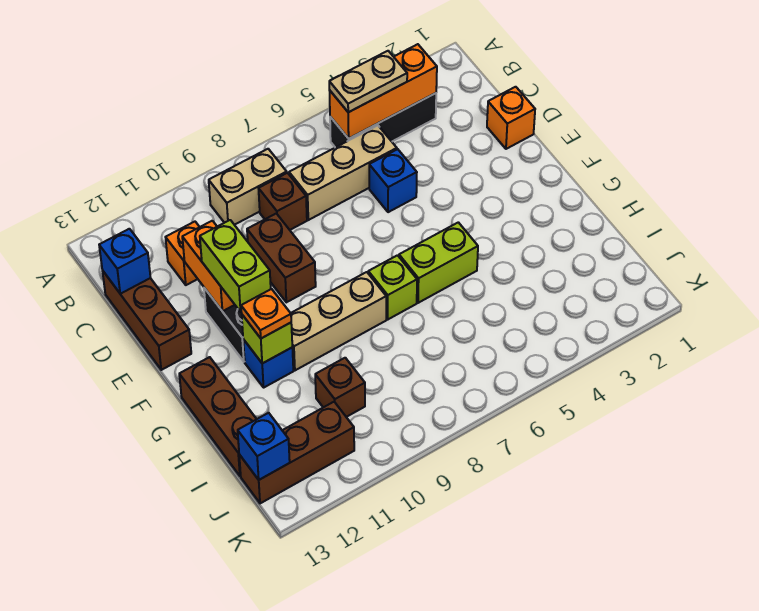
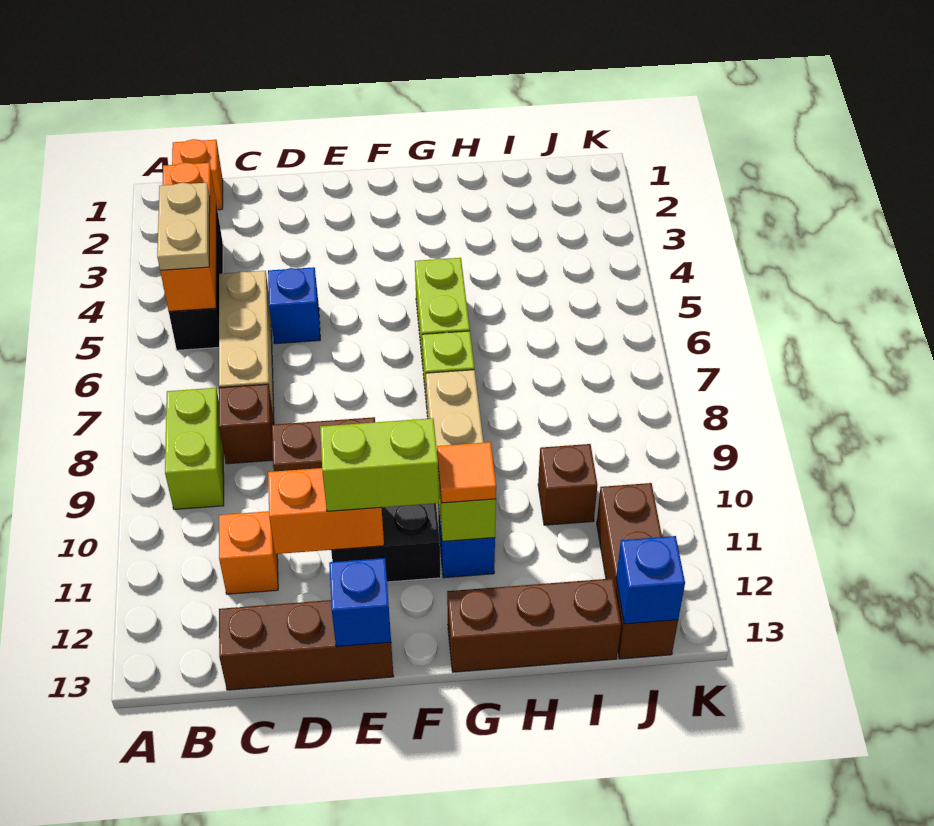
tan 1x2 brick [209,149,287,225] -> lime 1x2 brick [165,388,224,509]
blue 1x1 brick [99,229,151,294] -> blue 1x1 brick moved to [329,558,391,647]
orange 1x1 brick [487,87,535,149] -> orange 1x1 brick moved to [172,139,223,210]
orange 1x1 plate [241,289,291,338] -> orange 1x1 tile [437,442,496,503]

